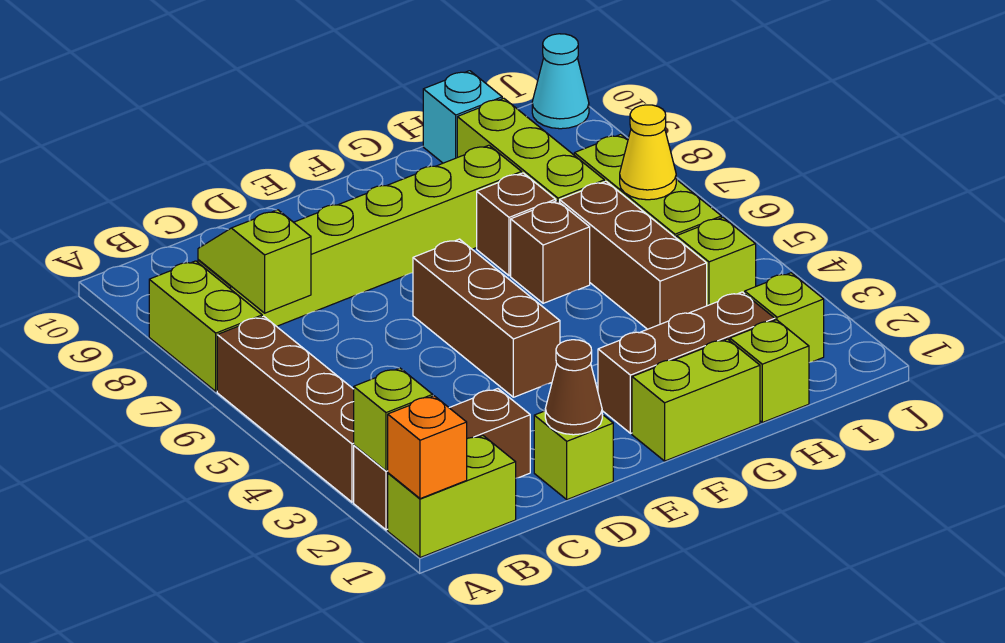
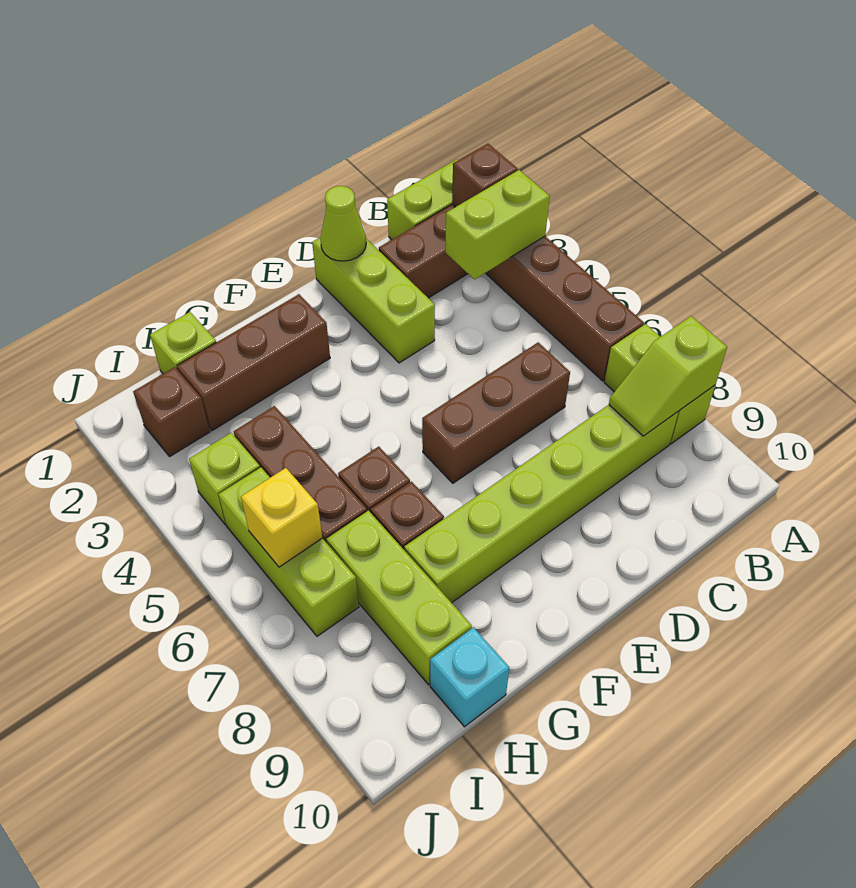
orange 1x1 brick [388,396,467,499] -> none
lime 1x1 brick [354,368,433,471] -> brown 1x1 brick [452,144,518,207]
lime 1x2 slope [198,210,311,313] -> lime 1x2 slope turned to [609,316,727,436]
lime 1x1 brick [534,411,613,500] -> lime 1x3 brick [312,237,435,363]
brown 1x1 cone [545,340,602,435] -> lime 1x1 cone [320,186,366,261]
brown 1x3 brick [413,239,560,397] -> brown 1x3 brick turned to [422,342,570,483]
lime 1x2 brick [632,339,760,461] -> lime 1x2 brick moved to [445,170,550,279]
lime 1x1 brick [745,273,824,363] -> brown 1x1 brick [133,367,210,457]
yellow 1x1 cone [620,105,676,200] -> yellow 1x1 brick [241,468,322,567]
cyan 1x1 cone [532,34,589,129] -> none

